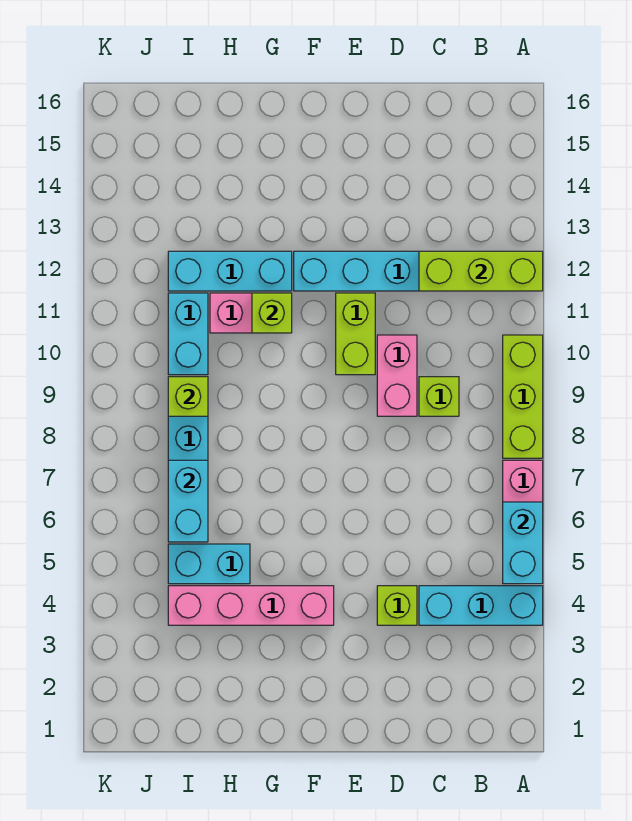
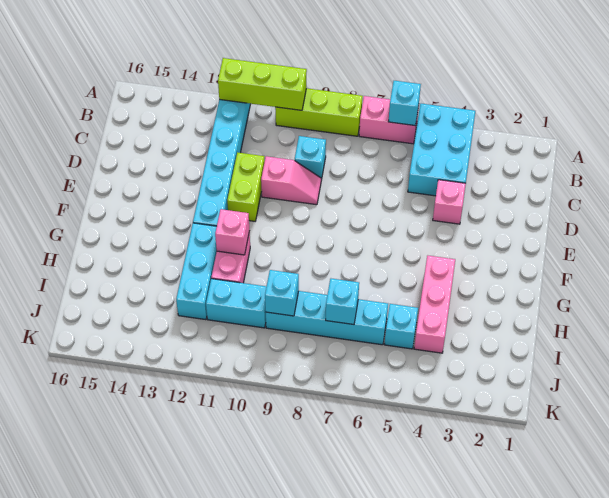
cyan 1x3 brick [419,586,543,625] -> cyan 2x3 brick [408,104,475,196]
cyan 1x2 brick [503,502,543,584] -> cyan 1x1 brick [388,81,421,126]
lime 1x3 brick [419,251,543,291] -> lime 1x3 brick turned to [218,58,307,110]
lime 1x1 brick [419,377,459,416] -> cyan 1x1 brick [295,136,326,179]
lime 1x1 brick [377,586,417,625] -> pink 1x1 brick [433,180,466,224]
pink 1x2 brick [377,335,417,416] -> pink 1x2 slope [261,156,321,205]
lime 1x2 brick [336,293,375,375] -> lime 1x2 brick turned to [227,152,265,221]
pink 1x4 brick [168,586,334,625] -> pink 1x3 brick [414,256,455,353]
lime 1x1 brick [252,293,292,333] -> pink 1x1 brick [215,209,250,255]
cyan 1x2 brick [168,544,250,584] -> cyan 1x1 brick [384,304,418,349]
cyan 1x2 brick [168,460,208,542] -> cyan 1x1 brick [326,279,359,325]
lime 1x1 brick [168,377,208,416] -> cyan 1x1 brick [265,270,299,316]

